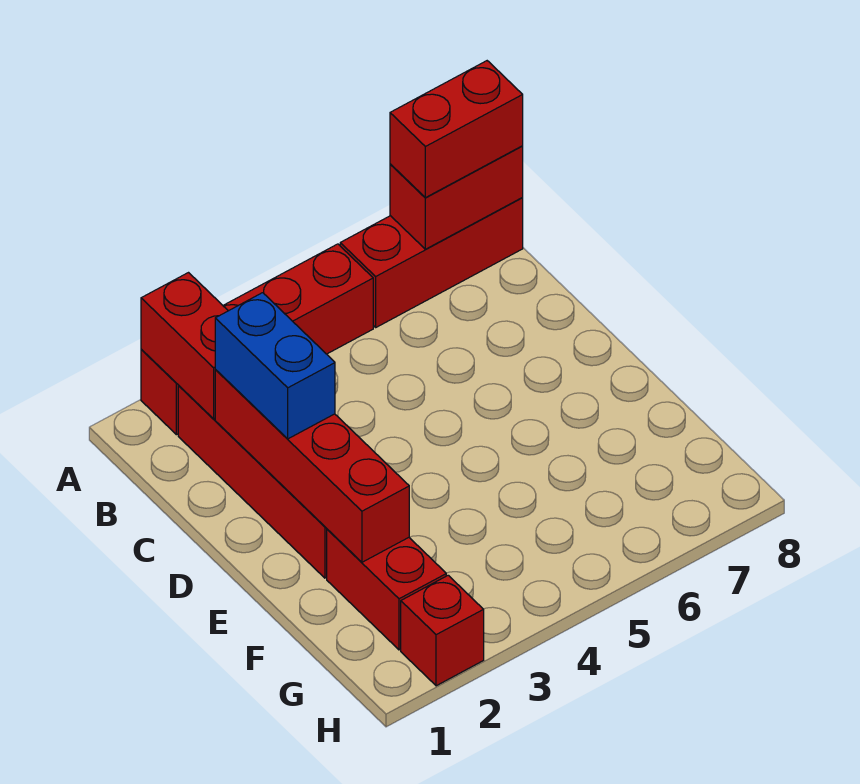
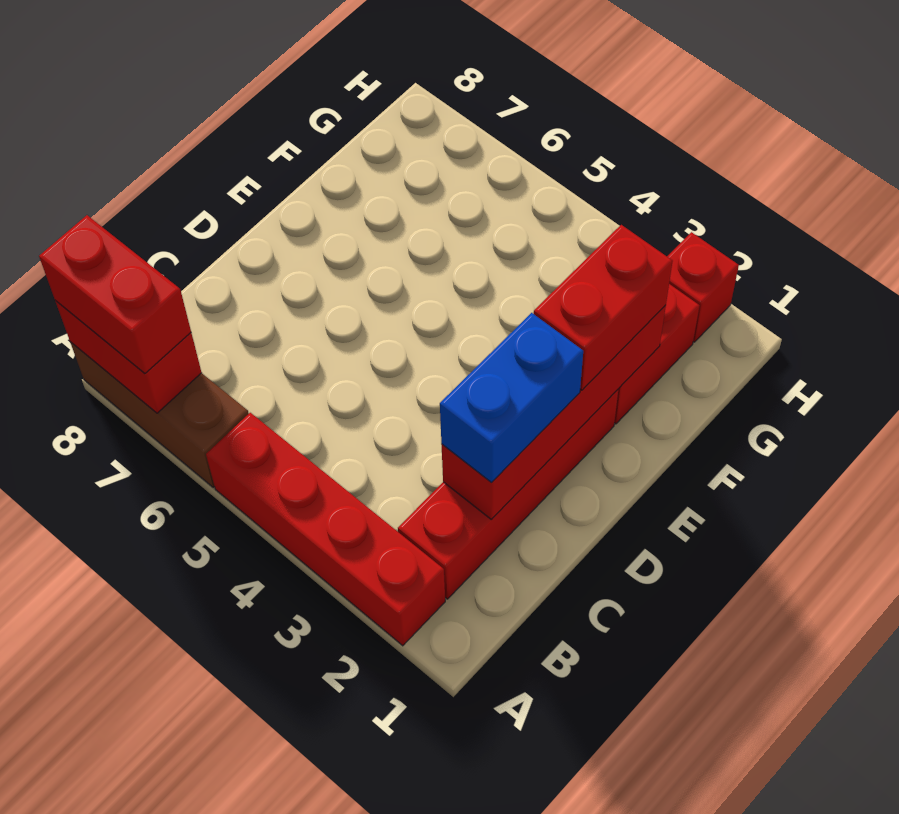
red 1x2 brick [141,273,228,419] -> red 1x2 brick moved to [534,225,673,390]
red 1x3 brick [340,198,523,327] -> brown 1x3 brick [70,342,249,488]

